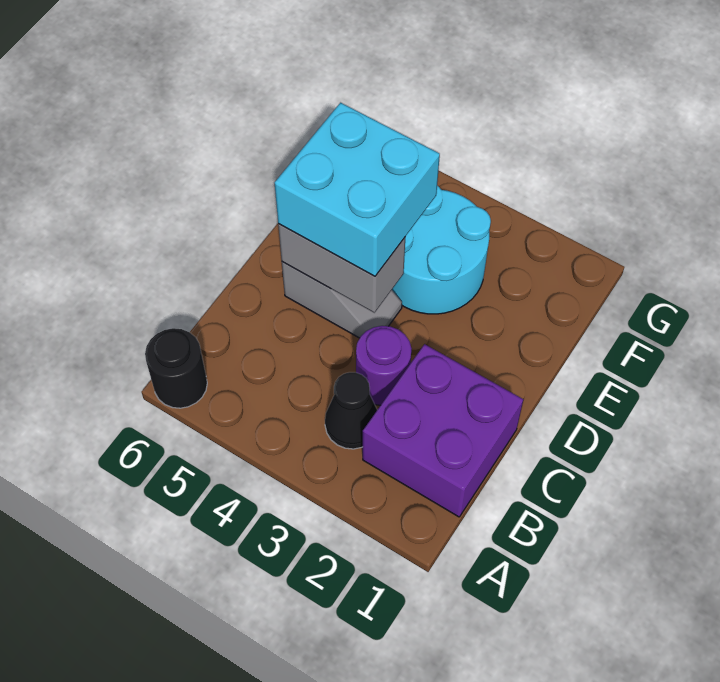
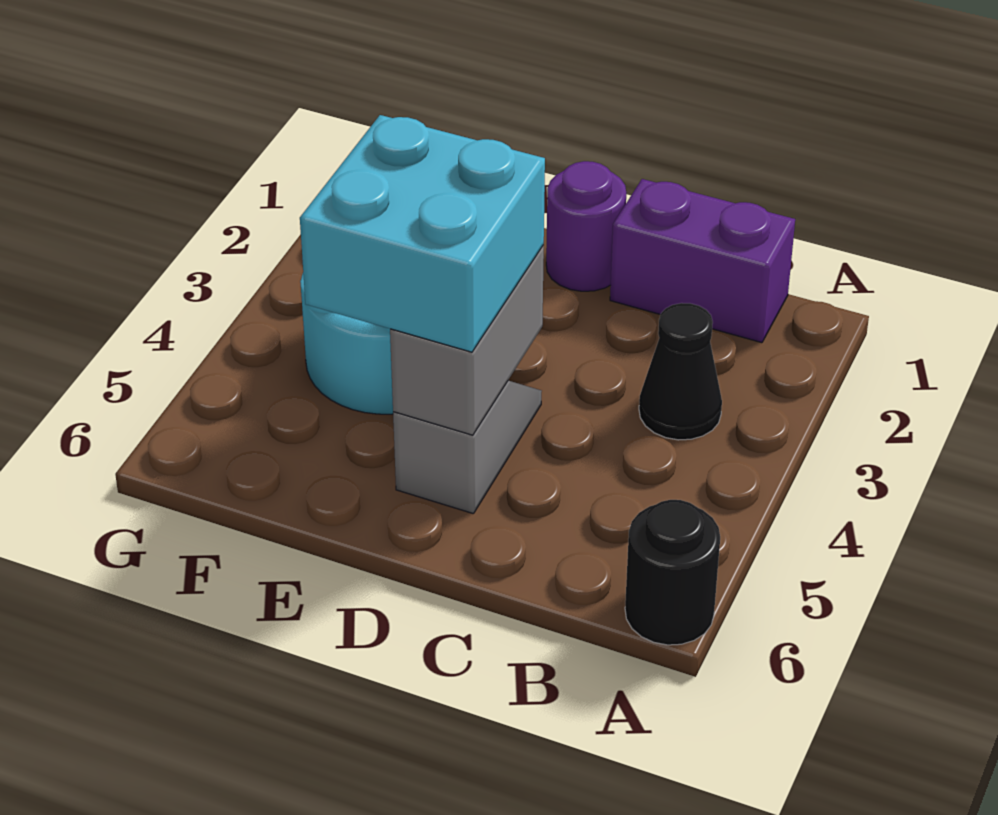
purple 2x2 brick [363,344,523,517] -> purple 1x2 brick [610,179,795,343]
purple 1x1 round brick [356,326,412,405] -> purple 1x1 round brick moved to [546,161,626,291]

